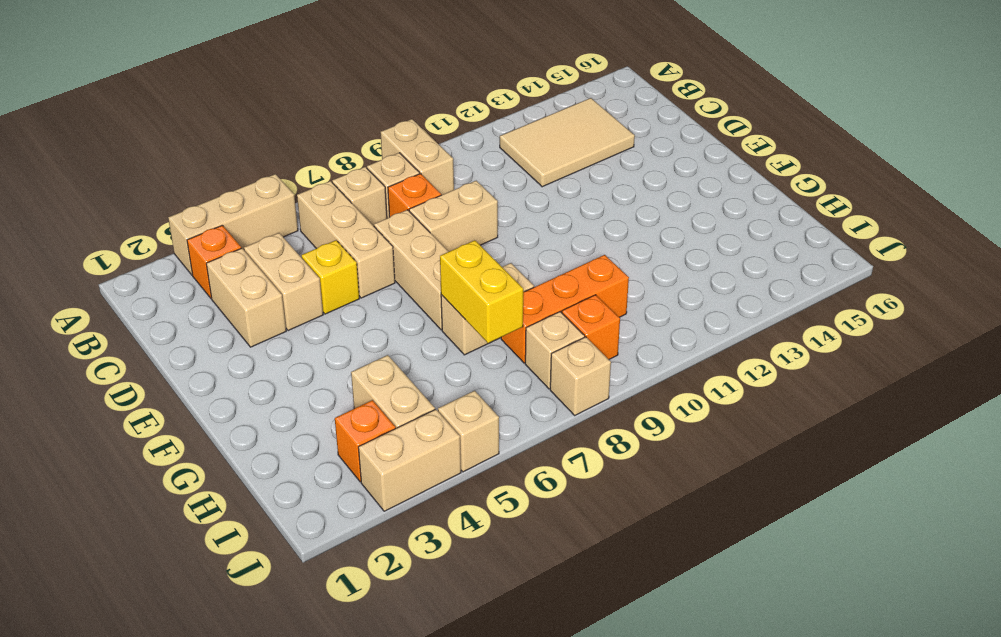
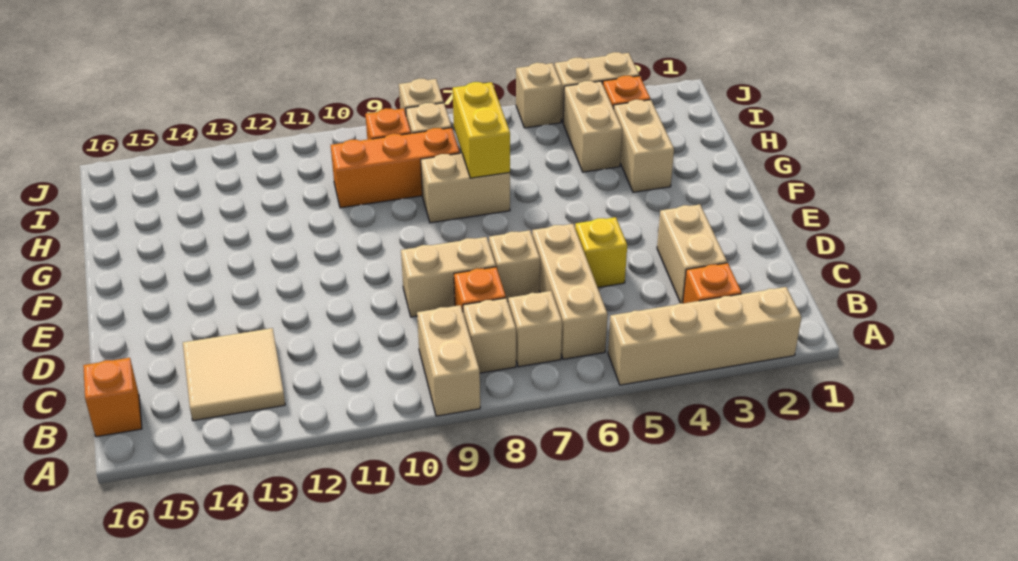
tan 1x3 brick [168,174,298,275] -> tan 1x4 brick [608,287,801,385]
tan 2x3 tile [500,98,635,187] -> tan 2x2 tile [183,328,285,421]
none -> orange 1x1 brick [83,358,142,437]
tan 1x2 brick [244,233,323,331] -> tan 1x2 brick moved to [614,100,674,192]
tan 1x3 brick [374,210,449,330] -> tan 1x1 brick [489,230,540,302]

